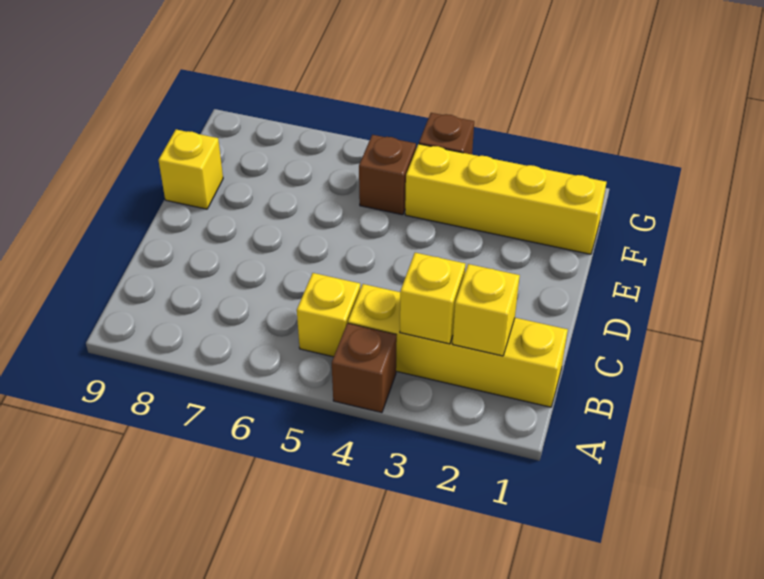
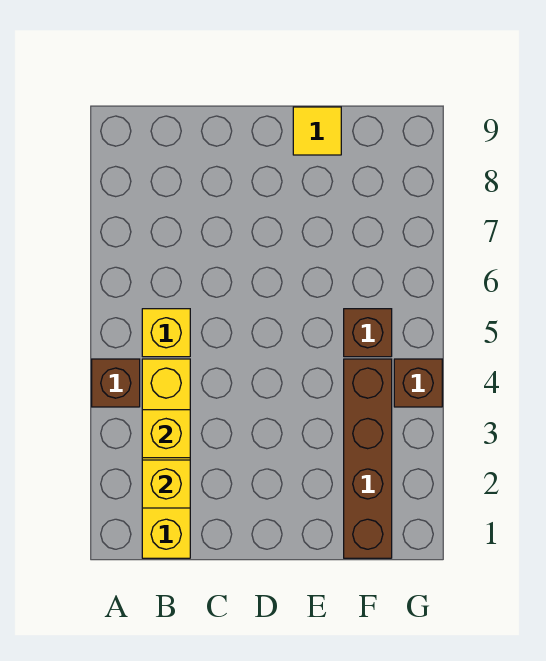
yellow 1x1 brick [159,130,223,209] -> yellow 1x1 tile [293,107,341,155]
yellow 1x4 brick [405,144,606,254] -> brown 1x4 brick [344,359,392,558]

